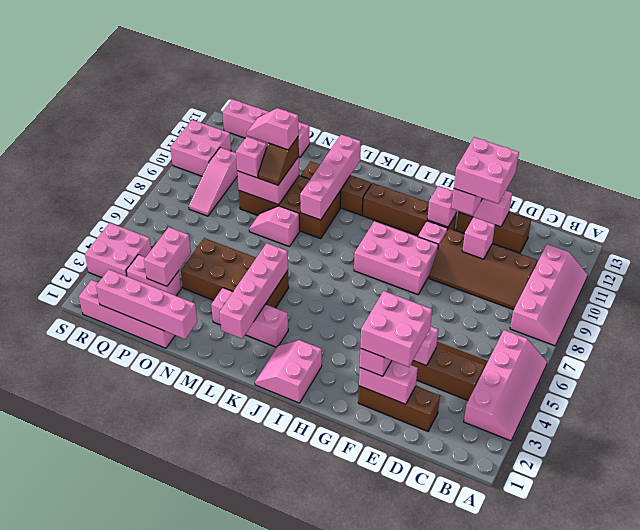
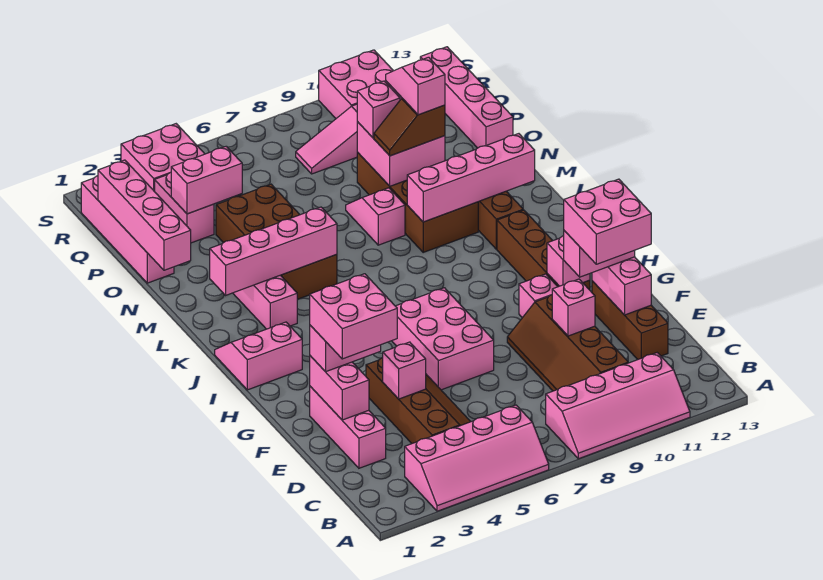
brown 1x3 brick [358,386,440,431] -> pink 1x3 brick [310,386,386,468]
pink 2x3 brick [354,221,438,295] -> pink 2x3 brick moved to [392,288,494,390]

